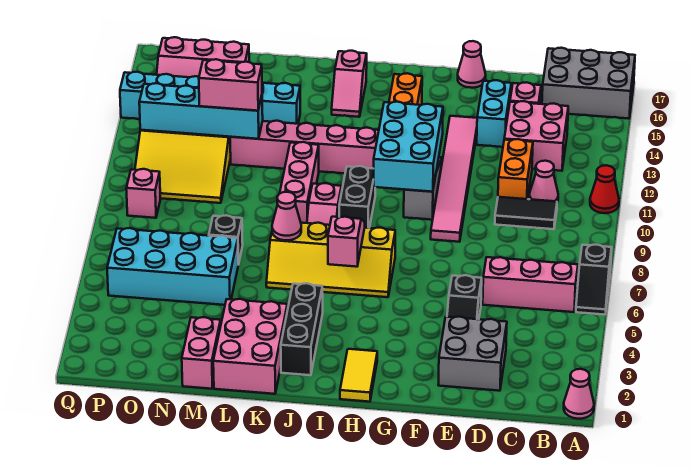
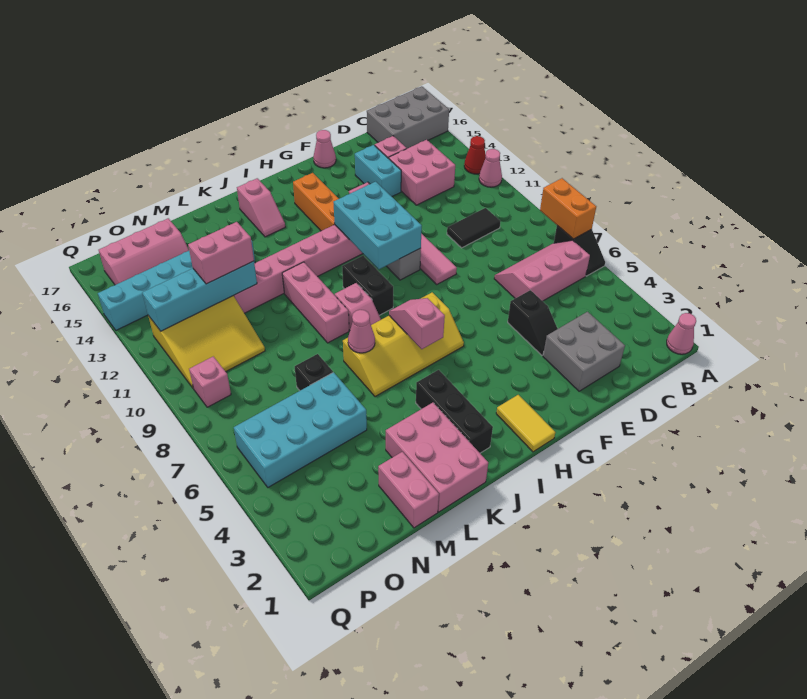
red 1x1 cone [590,165,619,213] -> red 1x1 cone moved to [464,136,486,174]
pink 1x1 cone [529,161,558,202] -> pink 1x1 cone moved to [479,149,502,187]
orange 1x2 brick [498,139,533,199] -> orange 1x2 brick moved to [540,178,596,239]

